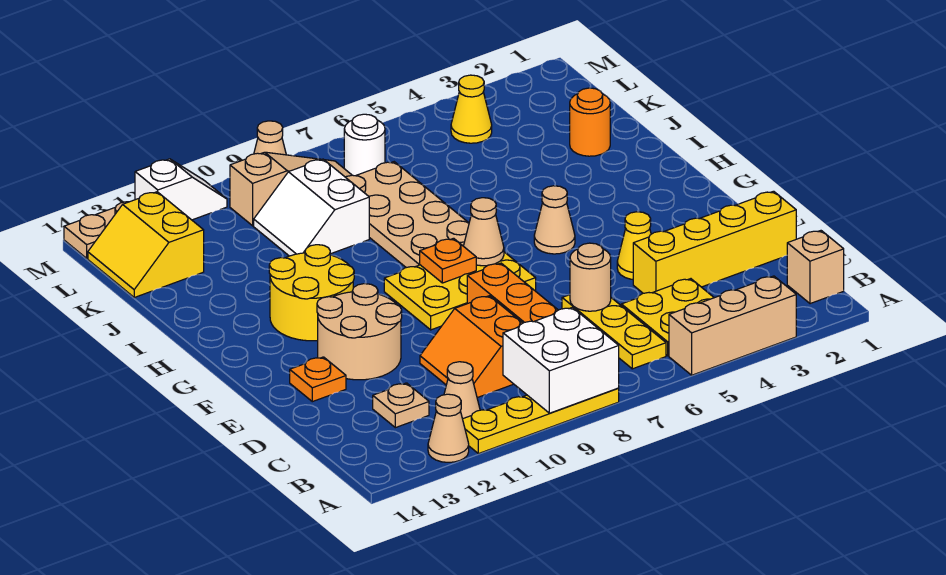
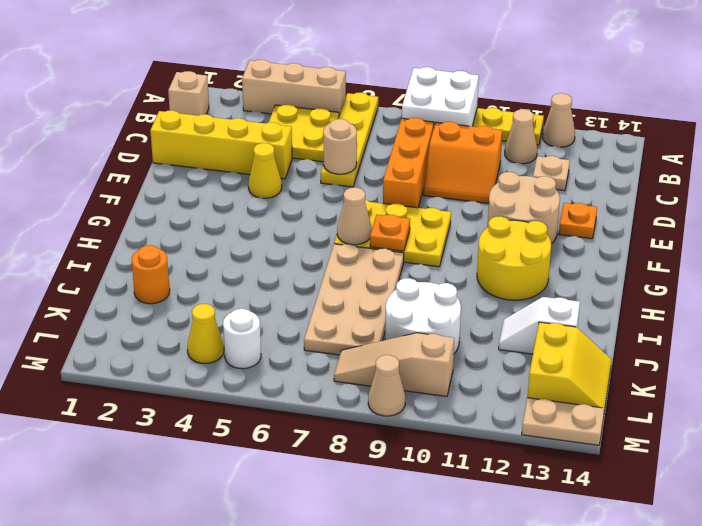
yellow 1x3 plate [562,295,666,369] -> yellow 1x4 plate [321,93,378,187]
orange 2x2 slope [420,296,523,398] -> orange 2x2 slope turned to [424,122,502,204]
tan 1x1 cone [534,186,575,254] -> none
white 2x2 slope [254,159,369,256] -> white 2x2 round brick [385,278,461,353]
white 1x1 round brick [344,114,385,176] -> white 1x1 round brick moved to [223,309,261,369]
white 1x2 slope [135,159,227,220] -> white 1x2 slope moved to [499,297,580,354]

